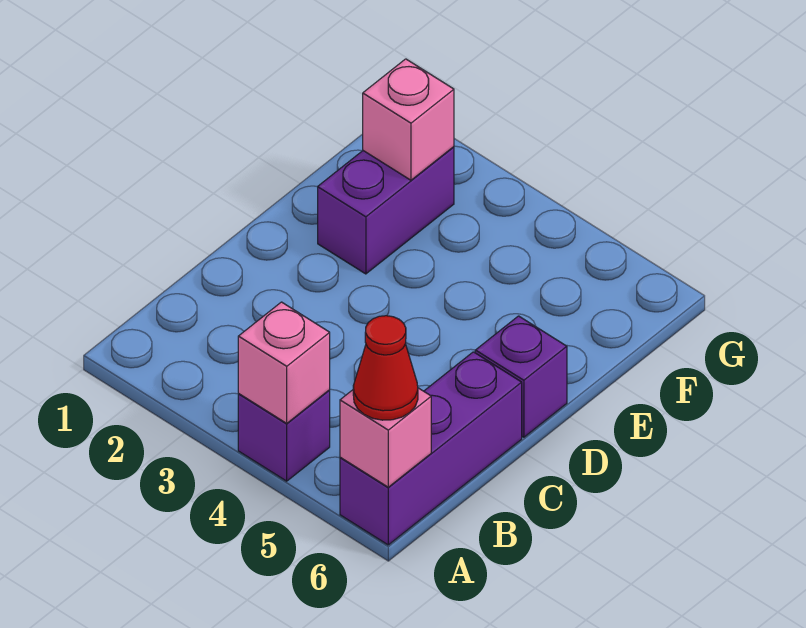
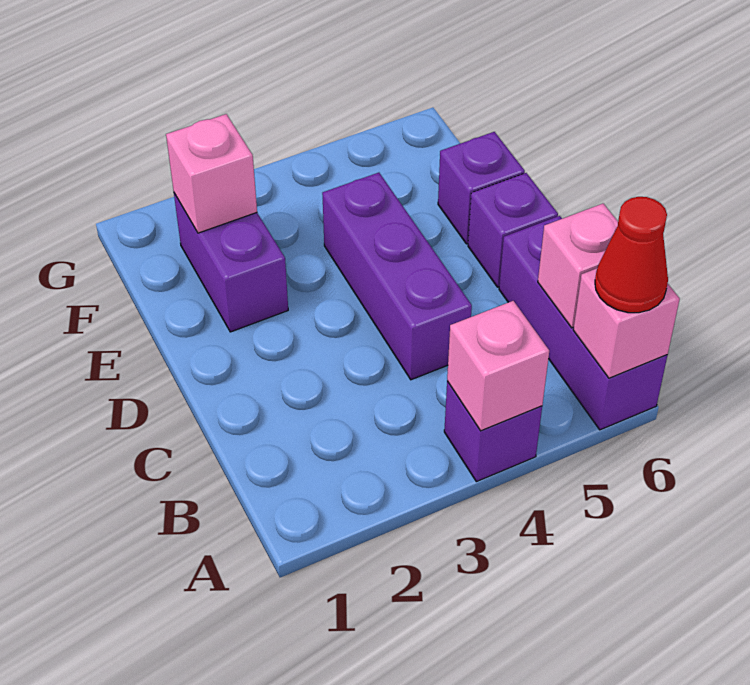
none -> pink 1x1 brick [538,204,618,328]
none -> purple 1x3 brick [322,173,472,380]
none -> purple 1x1 brick [438,132,525,244]

